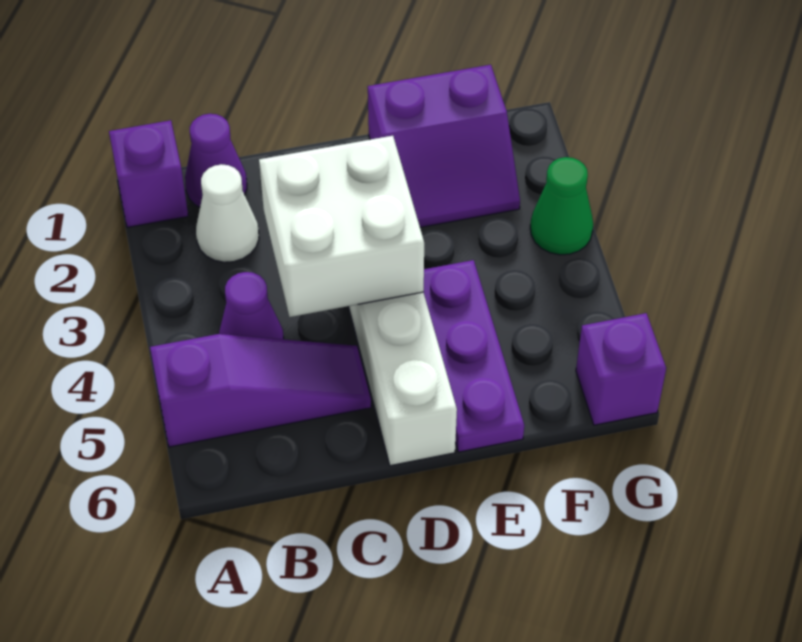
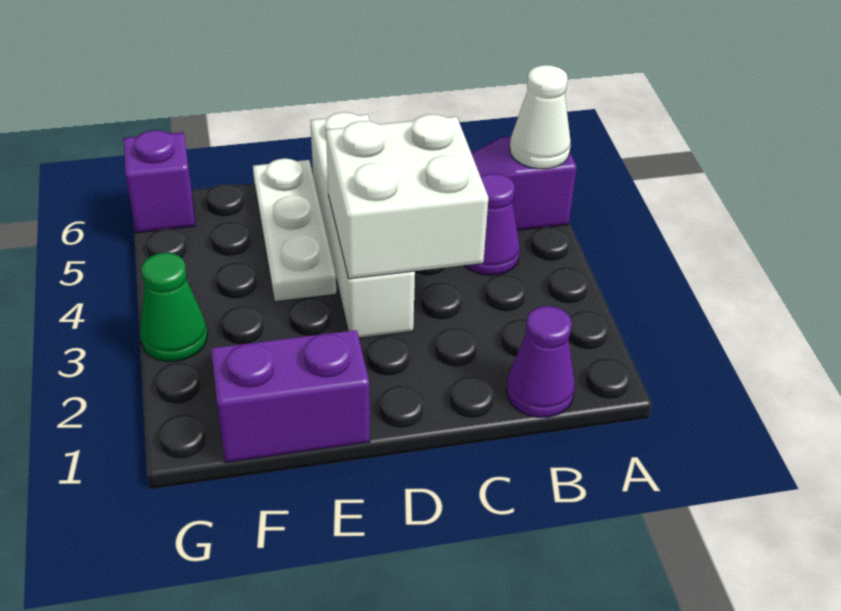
purple 1x1 brick [109,120,188,227] -> none
white 1x1 cone [196,164,259,262] -> white 1x1 cone moved to [510,65,571,169]
purple 1x3 plate [424,260,524,452] -> white 1x3 plate [253,159,336,302]

